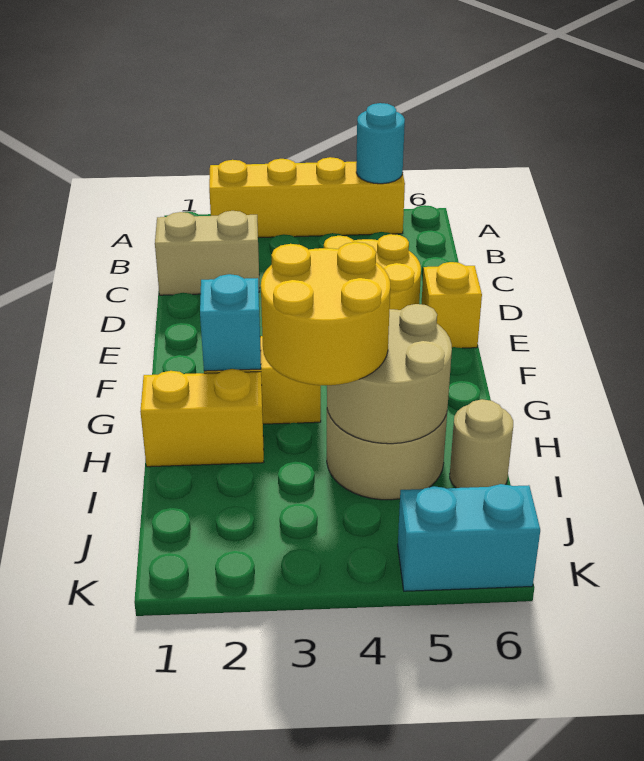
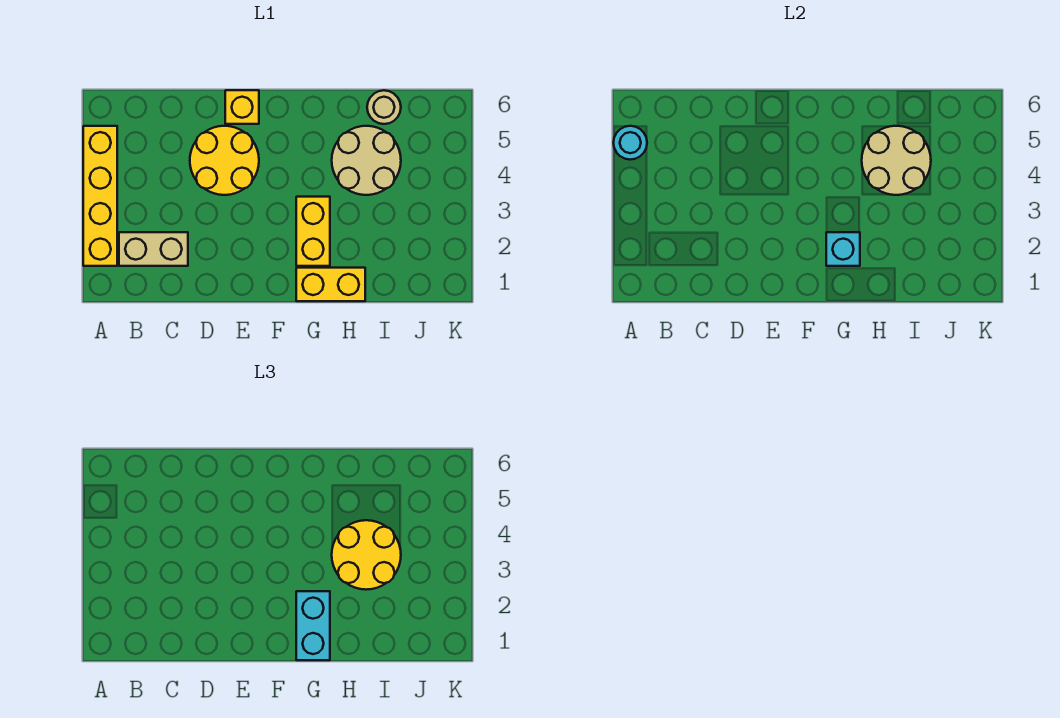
tan 1x2 brick [155,211,260,295] -> tan 1x2 brick turned to [119,232,188,266]
yellow 1x2 brick [140,369,264,467] -> yellow 1x2 brick turned to [296,268,365,301]
cyan 1x2 brick [398,484,540,591] -> cyan 1x2 brick moved to [296,591,330,660]

